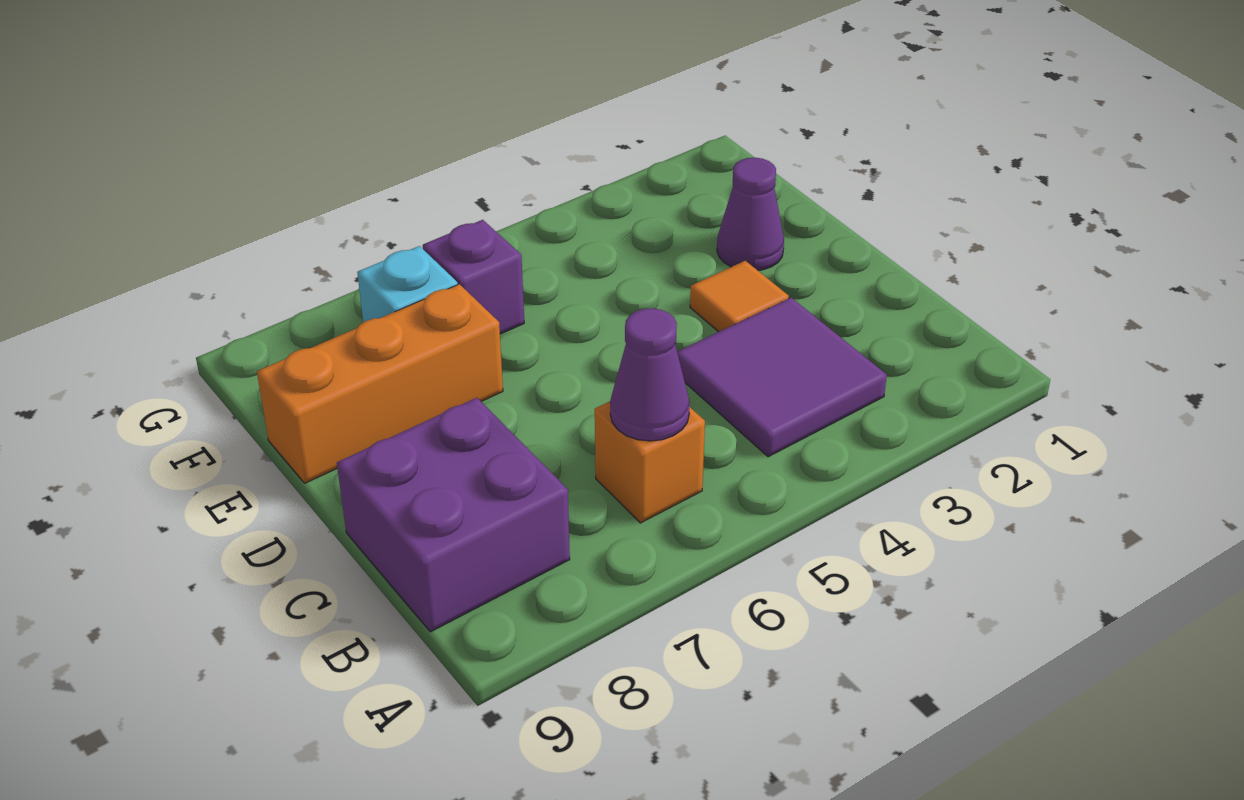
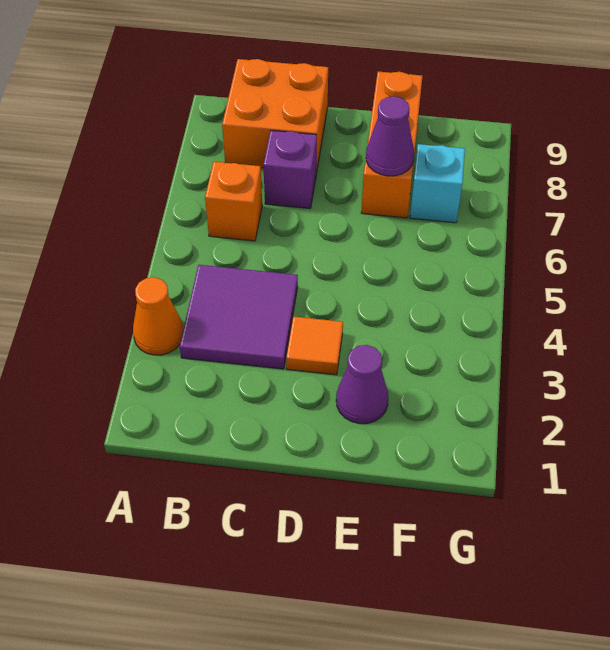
none -> orange 1x1 cone [133,277,183,355]
purple 1x1 cone [610,308,690,441] -> purple 1x1 cone moved to [366,96,414,176]
purple 2x2 brick [337,398,570,632] -> orange 2x2 brick [222,59,328,173]
purple 1x1 brick [423,220,524,334] -> purple 1x1 brick moved to [263,130,317,208]

